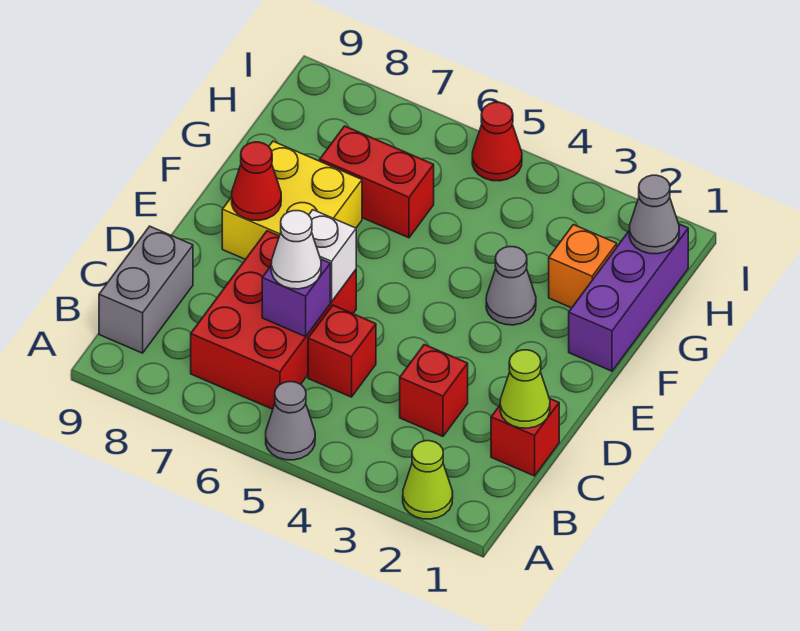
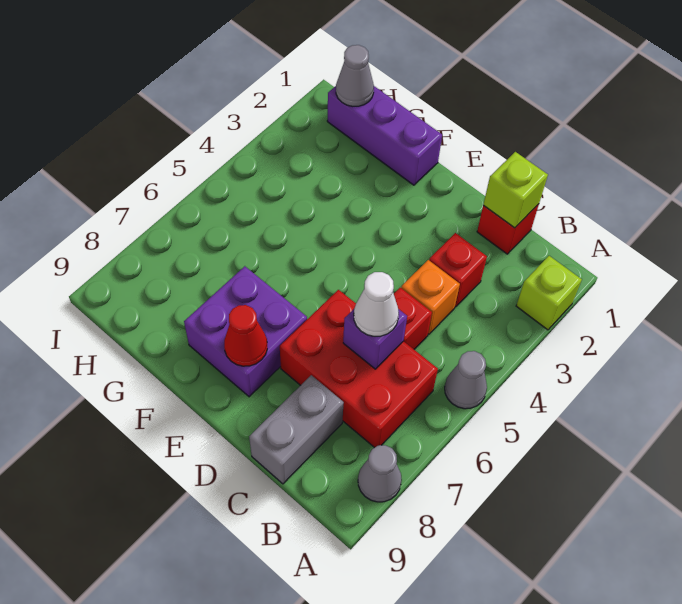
lime 1x1 cone [403,441,453,519] -> lime 1x1 brick [516,256,582,330]
grey 1x2 brick [99,226,193,353] -> grey 1x2 brick turned to [249,375,344,484]
lime 1x1 cone [500,350,550,428] -> lime 1x1 brick [483,152,548,228]
white 1x1 brick [309,210,356,302] -> none
yellow 2x2 brick [222,141,362,259] -> purple 2x2 brick [184,266,307,397]
grey 1x1 cone [486,247,536,325] -> grey 1x1 cone moved to [358,445,402,502]
orange 1x1 brick [549,225,617,308] -> orange 1x1 brick moved to [401,260,460,334]
red 1x2 brick [320,126,434,238] -> none
red 1x1 cone [472,102,522,181] -> none

